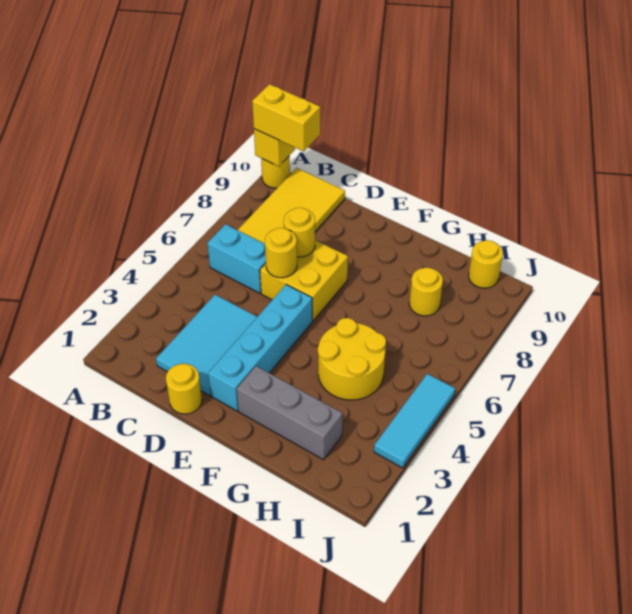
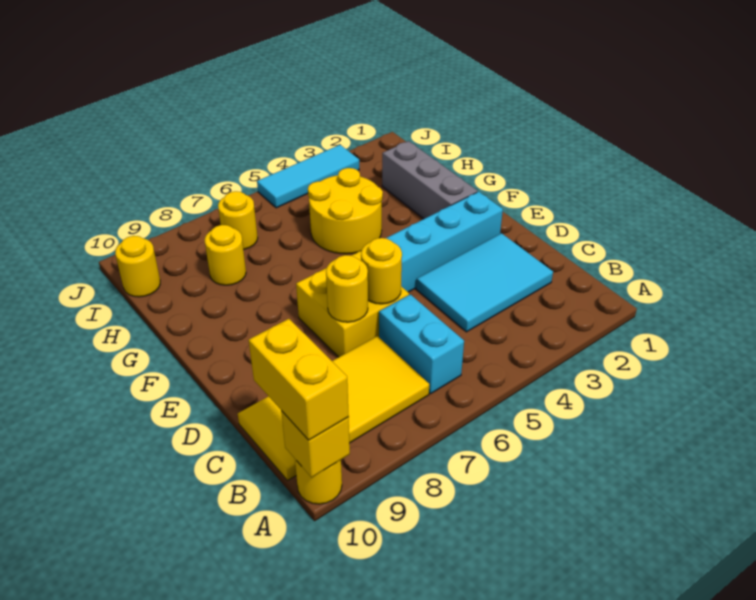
yellow 1x1 round brick [166,364,202,414] -> yellow 1x1 round brick moved to [218,191,258,250]

